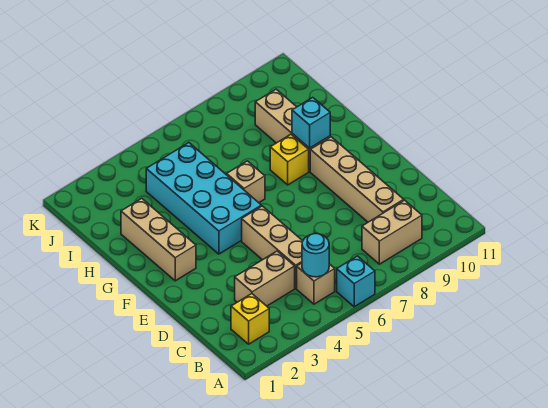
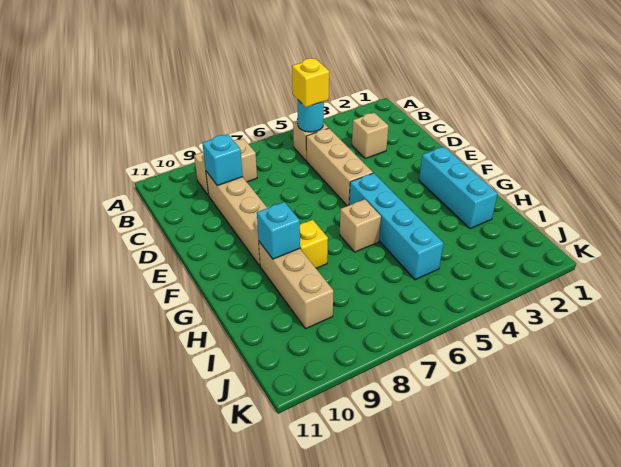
cyan 1x1 brick [337,256,375,307] -> cyan 1x1 brick moved to [202,134,243,186]
yellow 1x1 brick [231,294,269,344] -> yellow 1x1 brick moved to [292,58,329,107]
tan 1x2 brick [235,251,295,306] -> tan 1x1 brick [352,113,388,159]
tan 1x3 brick [121,198,196,281] -> cyan 1x3 brick [419,147,497,229]
cyan 2x4 brick [146,143,261,254] -> cyan 1x4 brick [349,173,443,280]

